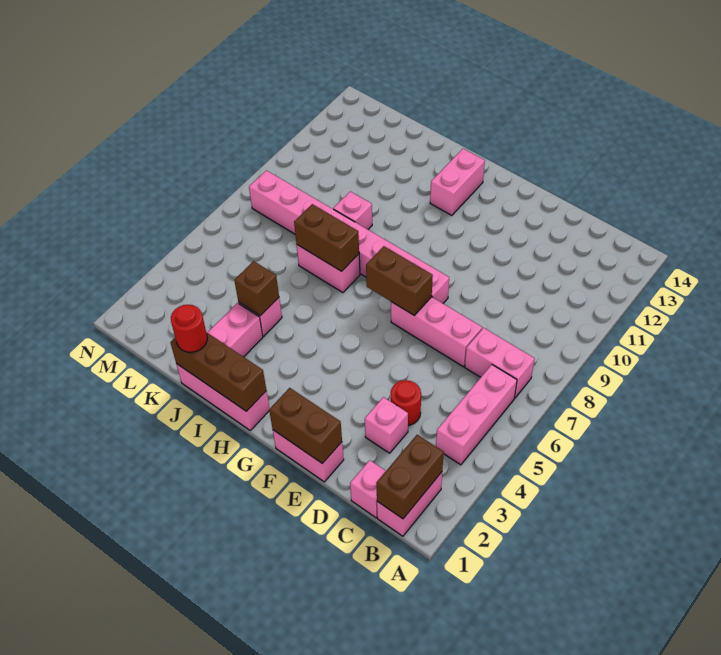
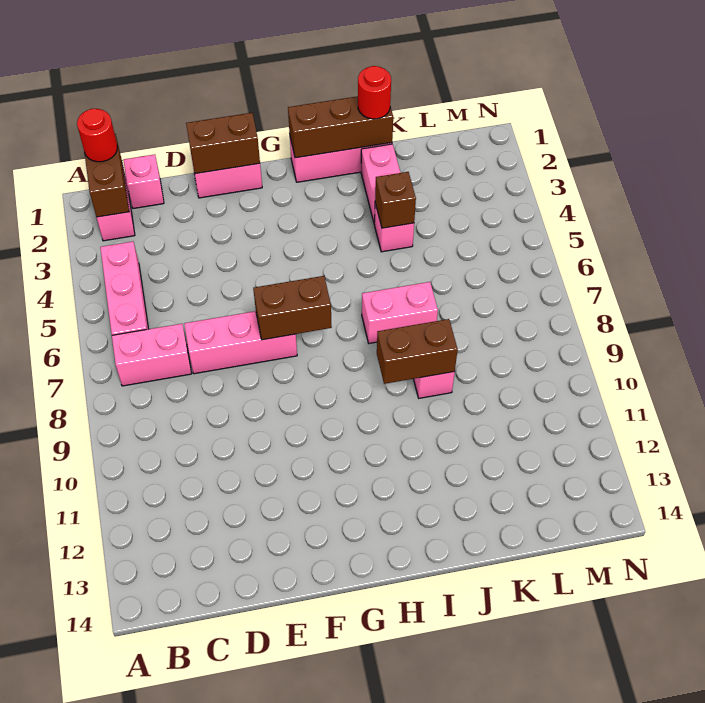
pink 1x1 brick [365,397,408,453] -> none
red 1x1 round brick [391,380,421,425] -> red 1x1 round brick moved to [77,109,117,162]
pink 1x8 brick [249,170,449,303] -> none
pink 1x2 brick [430,149,485,215] -> none
brown 1x2 brick [294,204,359,271] -> brown 1x2 brick moved to [377,319,458,384]

